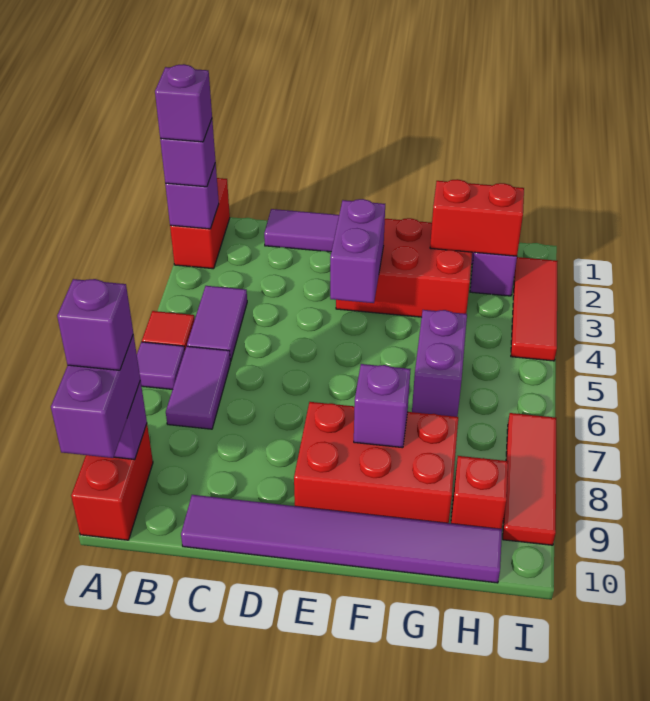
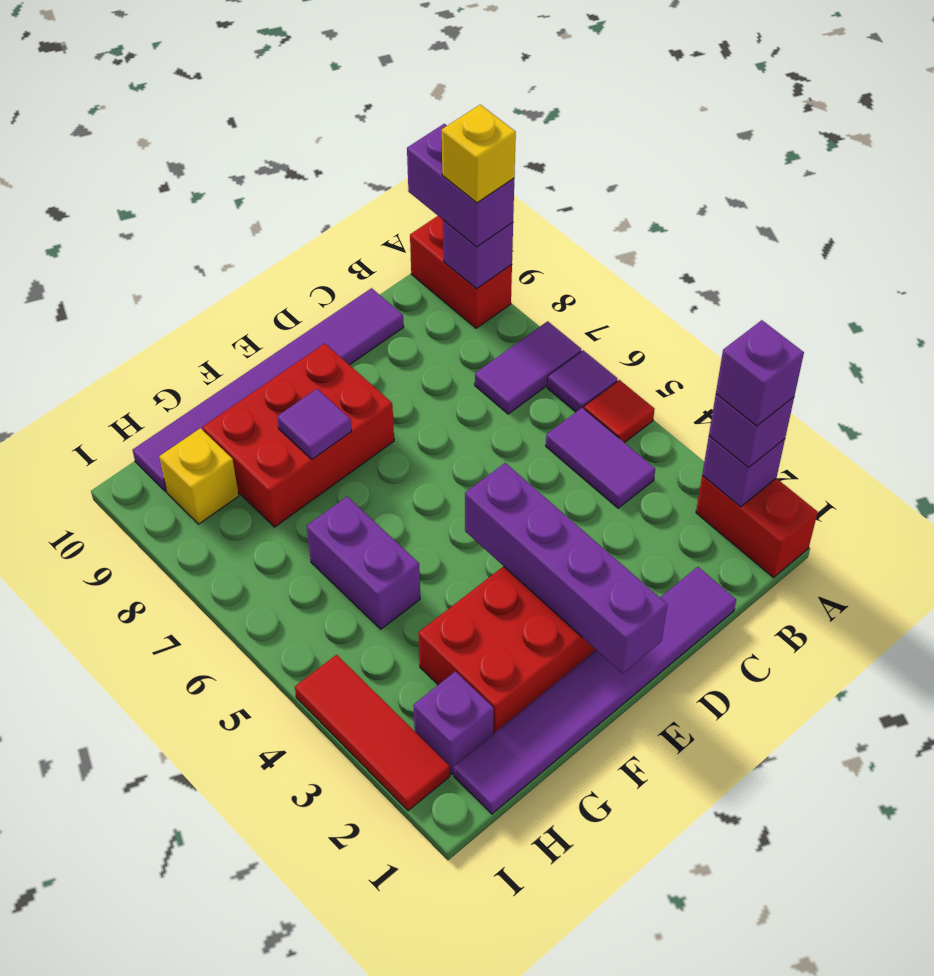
purple 1x1 brick [57,279,133,370] -> yellow 1x1 brick [442,105,516,203]
purple 1x2 tile [166,346,230,429] -> purple 1x2 tile turned to [475,321,581,414]
purple 1x2 brick [330,199,385,303] -> purple 1x4 brick [465,463,667,674]
purple 1x1 brick [354,364,411,448] -> purple 1x1 tile [277,389,352,459]
red 1x2 brick [430,179,524,256] -> none
red 1x1 brick [451,456,508,529] -> yellow 1x1 brick [159,428,239,524]
red 1x3 tile [503,413,556,545] -> none

